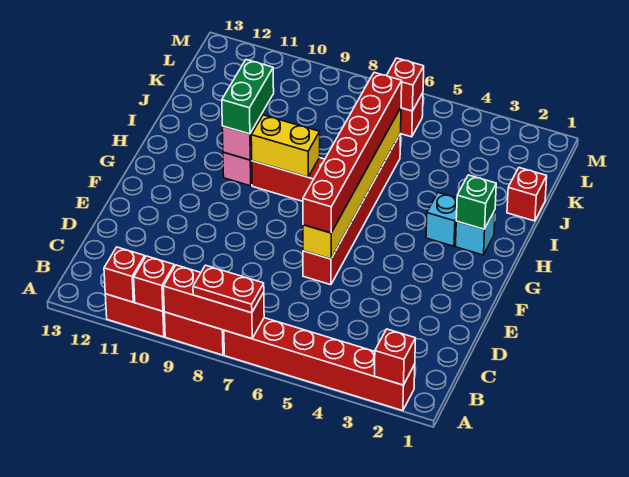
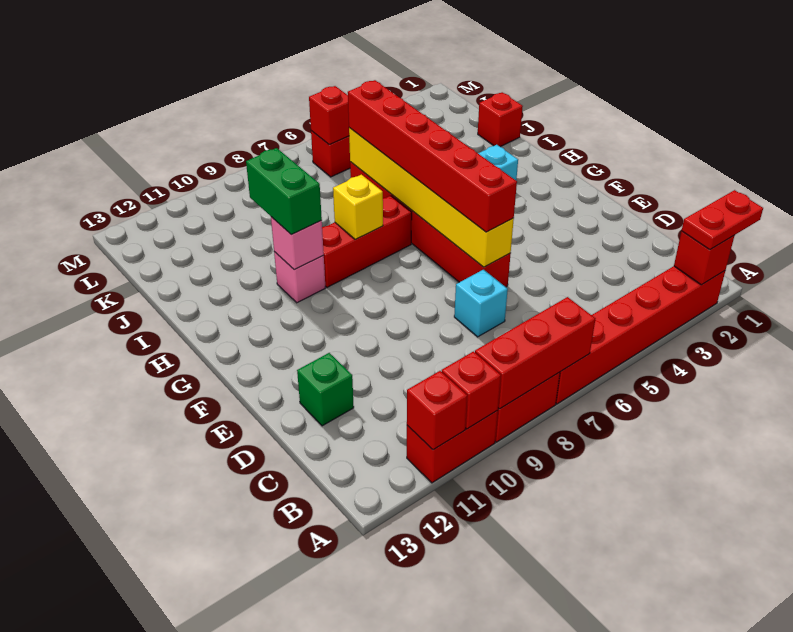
red 1x2 plate [193,265,264,313] -> red 1x2 plate moved to [682,190,763,250]
cyan 1x1 brick [455,210,495,255] -> cyan 1x1 brick moved to [454,269,508,337]
green 1x1 brick [456,175,496,229] -> green 1x1 brick moved to [297,353,354,426]
yellow 1x2 brick [251,115,320,177] -> yellow 1x1 brick [333,175,383,239]

